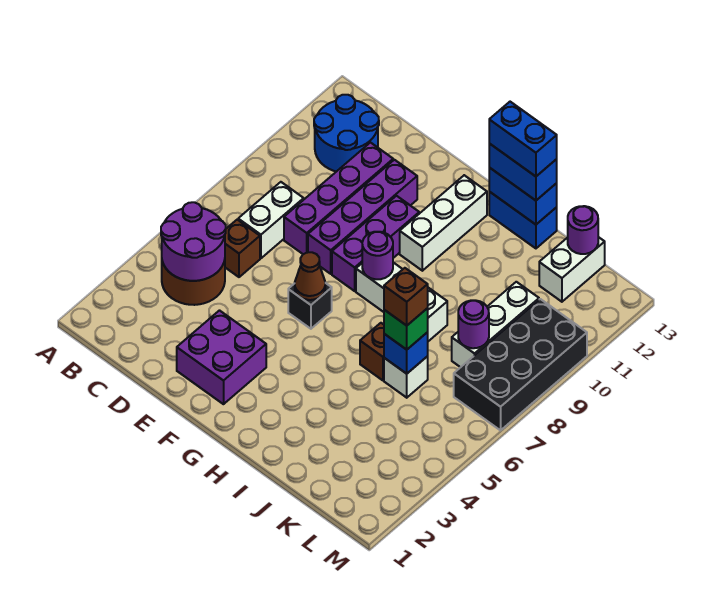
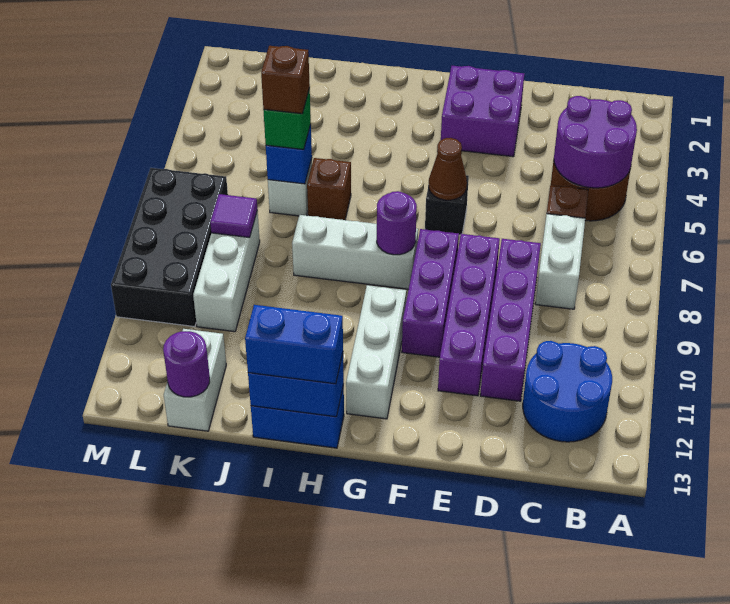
blue 1x2 brick [489,102,557,176] -> none
purple 1x1 round brick [458,300,489,348] -> purple 1x1 tile [210,194,257,237]

